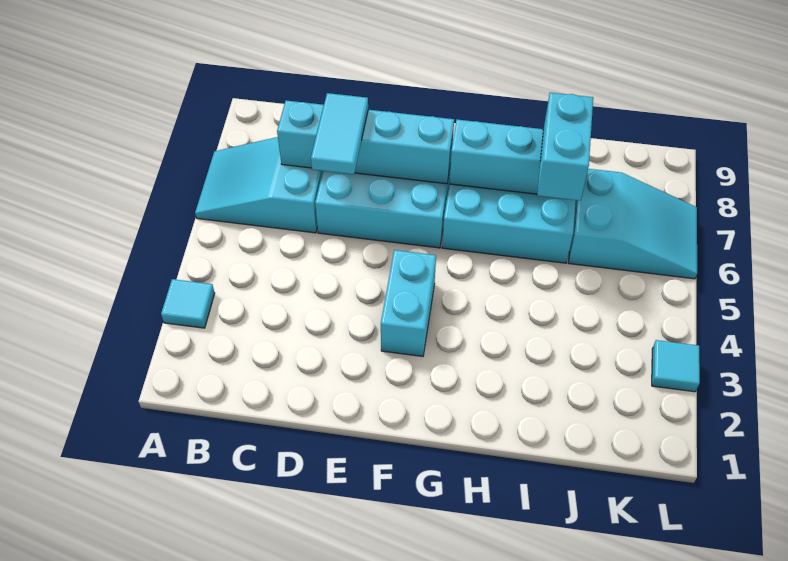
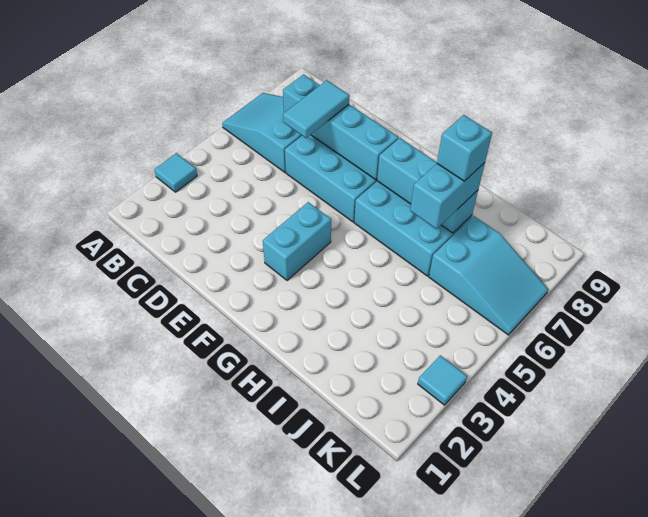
none -> cyan 1x1 brick [437,115,492,181]

